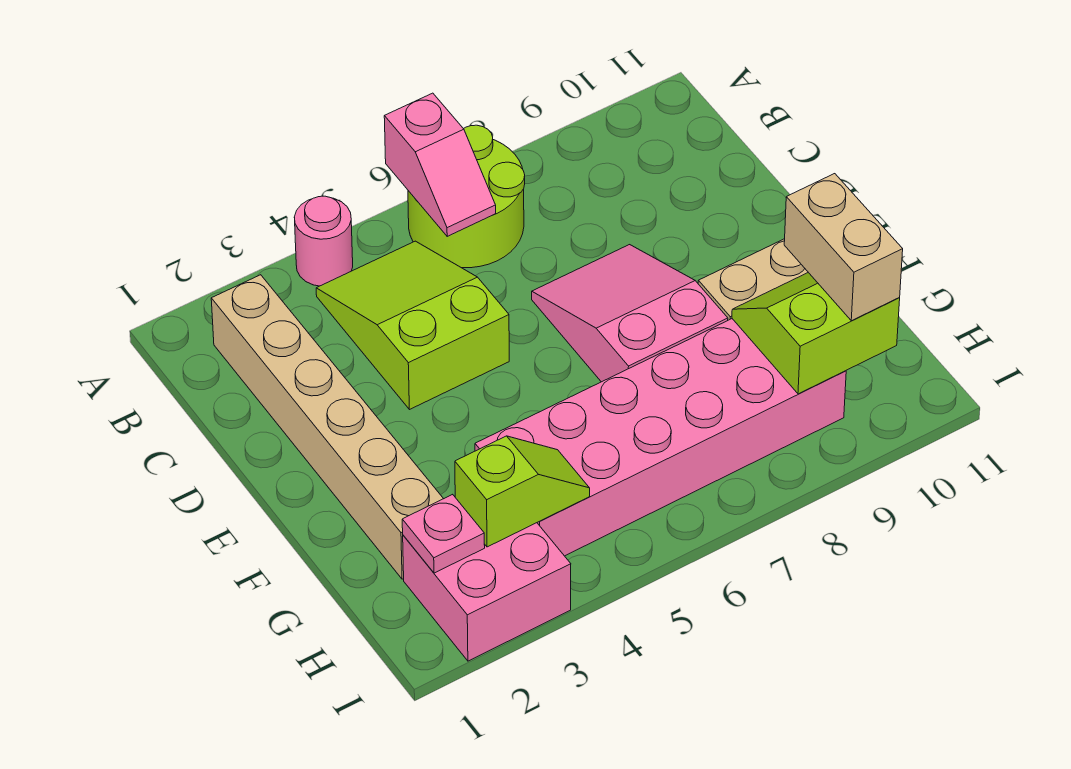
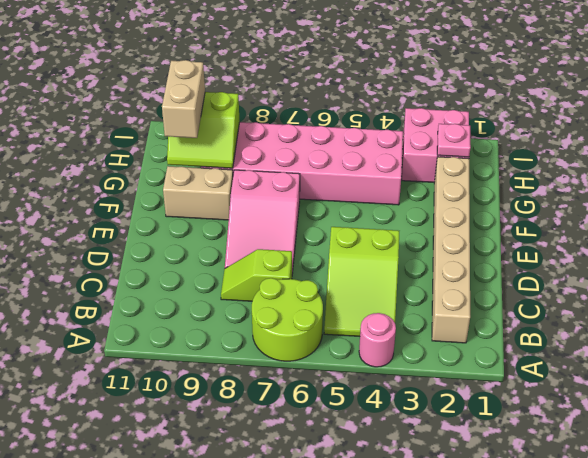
pink 1x2 slope [384,93,496,236] -> none
lime 1x2 slope [455,436,590,547] -> lime 1x2 slope moved to [221,249,292,301]

